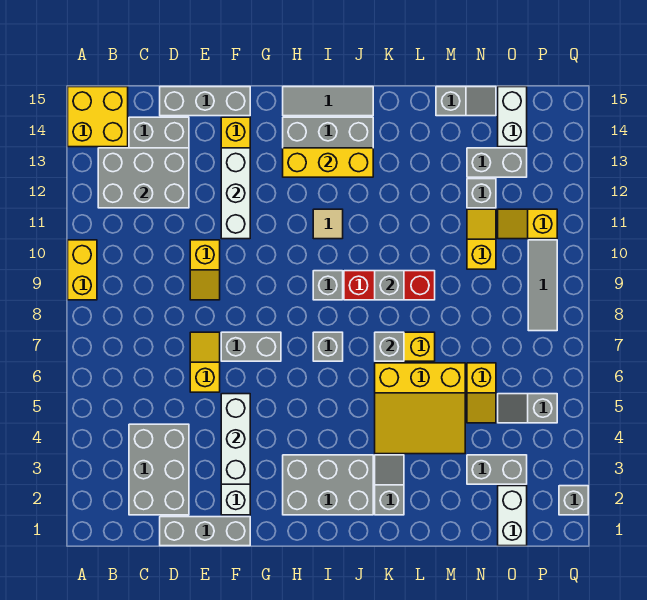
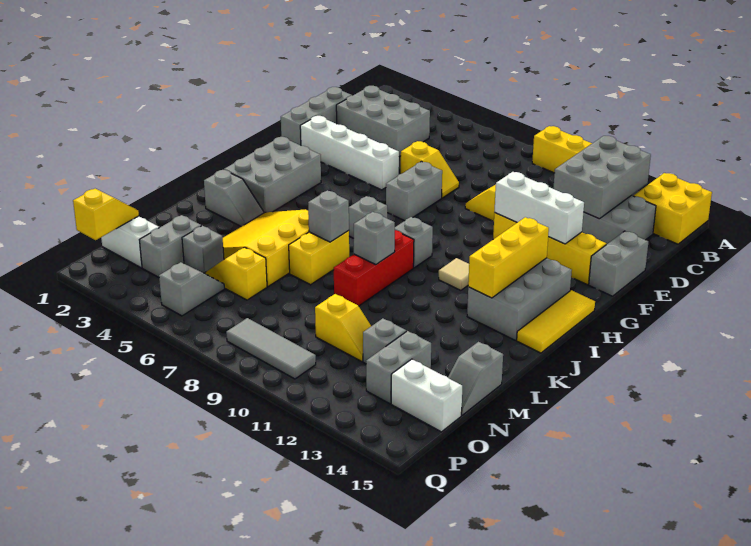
grey 1x3 brick [160,87,250,116] -> grey 1x2 brick [589,231,648,296]
white 1x3 brick [221,394,250,484] -> none
grey 1x3 tile [283,87,373,116] -> yellow 1x3 tile [517,290,595,353]
yellow 1x2 slope [498,209,557,239] -> yellow 1x2 slope moved to [73,189,139,240]
grey 1x1 brick [559,486,588,515] -> grey 1x1 brick moved to [182,226,224,274]

